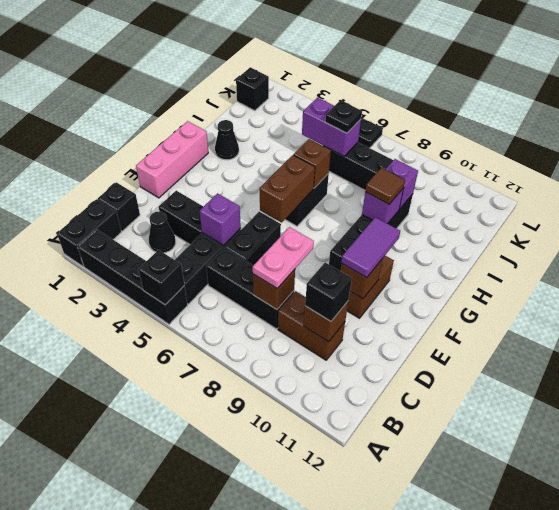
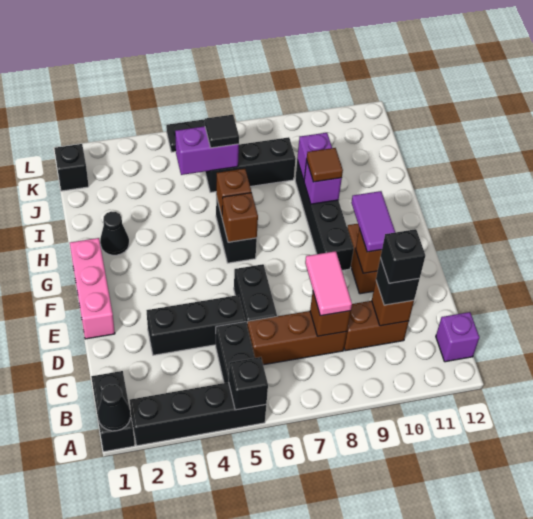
black 1x1 brick [98,182,140,231] -> black 1x1 brick moved to [380,229,425,283]
black 1x1 cone [149,211,176,253] -> black 1x1 cone moved to [98,385,130,431]
black 1x3 brick [206,248,294,329] -> brown 1x3 brick [247,311,347,365]
pink 1x2 plate [253,227,314,289] -> pink 1x2 tile [305,251,352,316]
purple 1x1 brick [200,193,241,246] -> purple 1x1 brick moved to [436,312,479,362]
brown 1x2 brick [260,155,315,223] -> brown 1x1 brick [222,193,258,242]
black 1x1 plate [325,100,362,133] -> black 1x1 tile [205,115,239,148]

